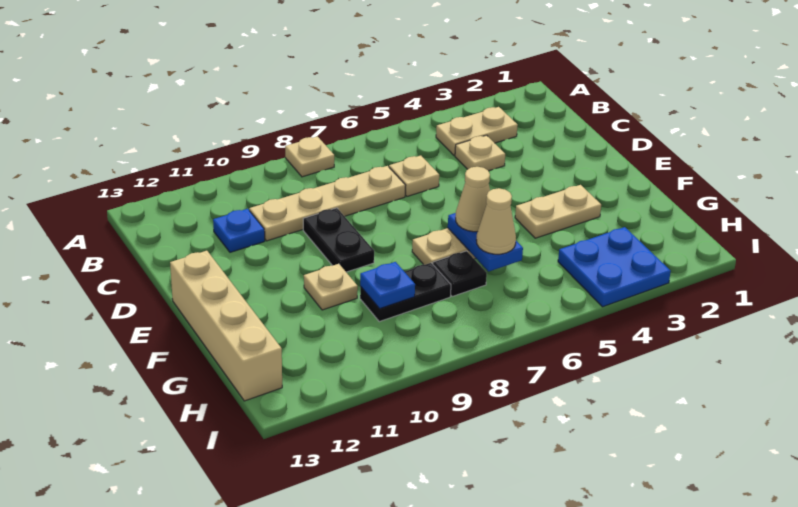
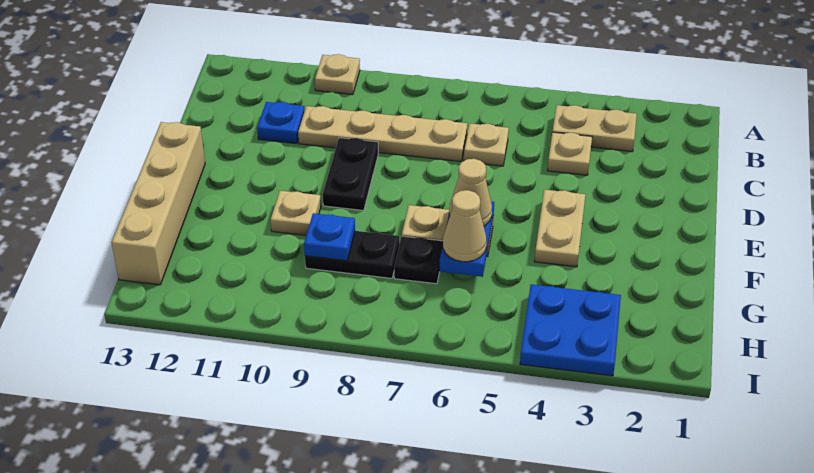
tan 1x1 plate [285,137,334,177] -> tan 1x1 plate moved to [315,54,360,95]
tan 1x2 plate [515,185,601,238] -> tan 1x2 plate turned to [535,190,586,267]

